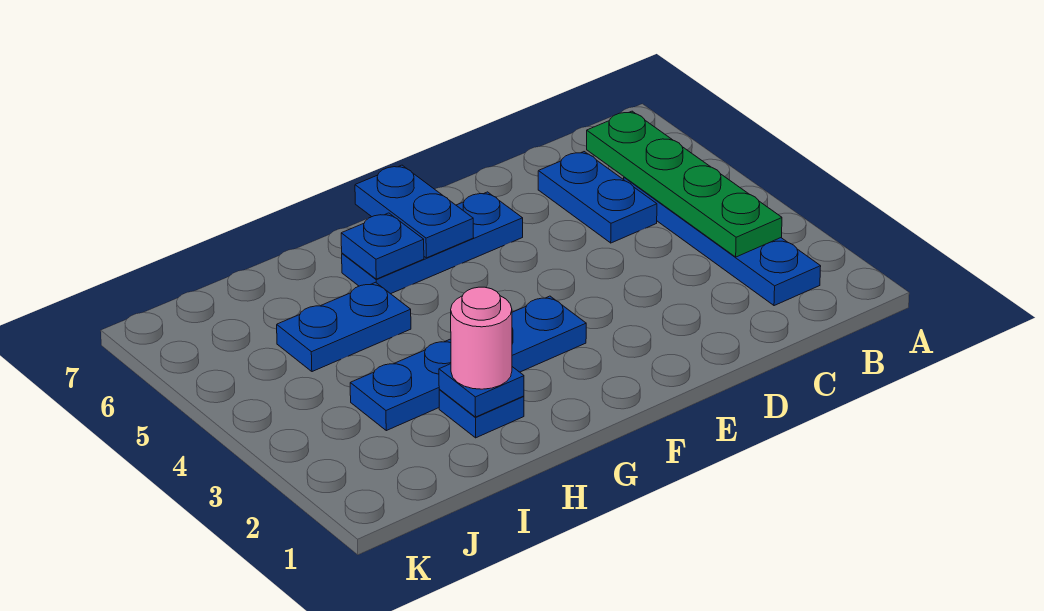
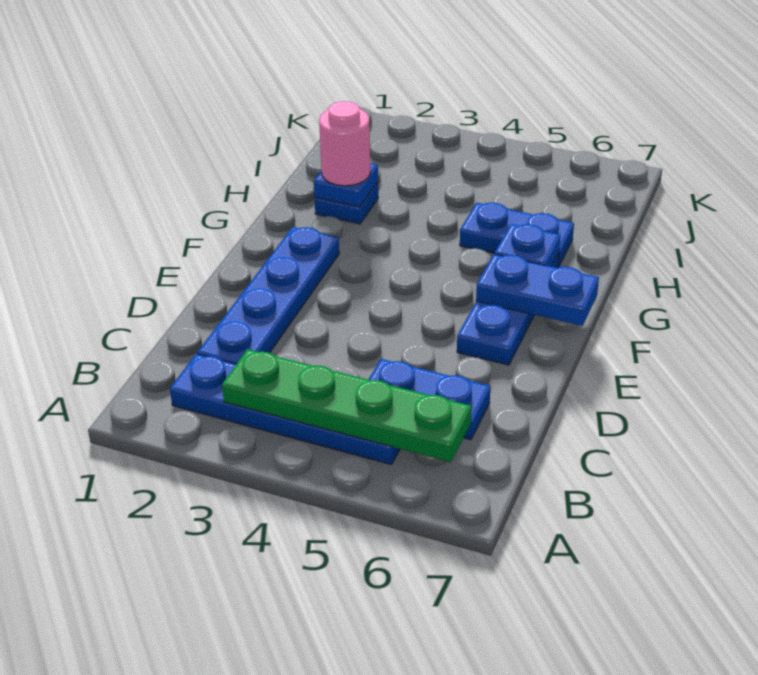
blue 1x4 plate [350,296,586,431] -> blue 1x4 plate moved to [197,227,339,364]
blue 1x2 plate [277,282,411,372] -> blue 1x2 plate turned to [460,203,574,267]

